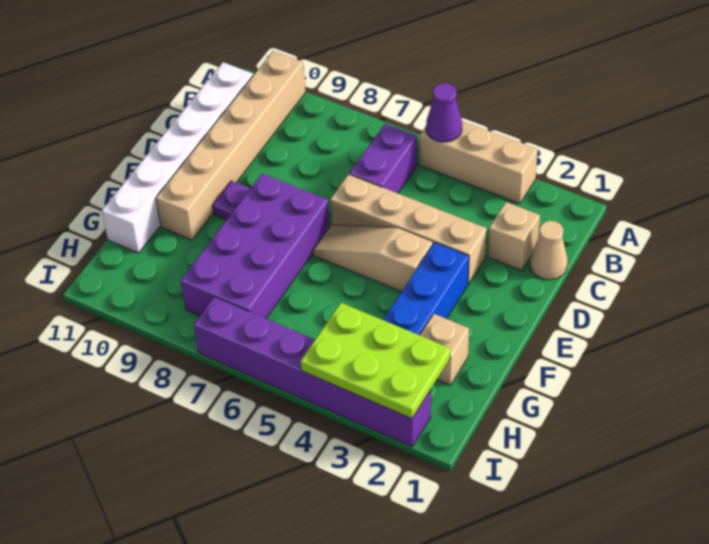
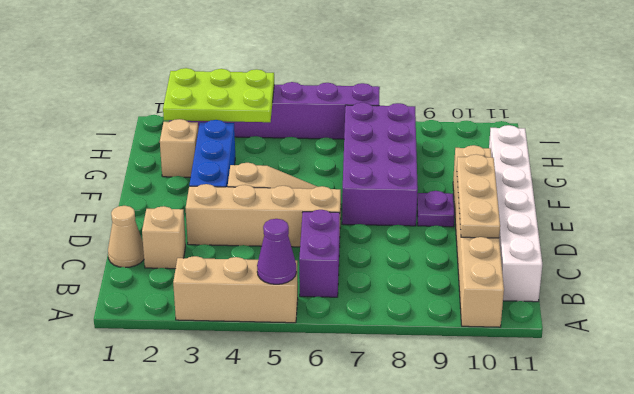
none -> tan 1x3 plate [457,154,500,238]

